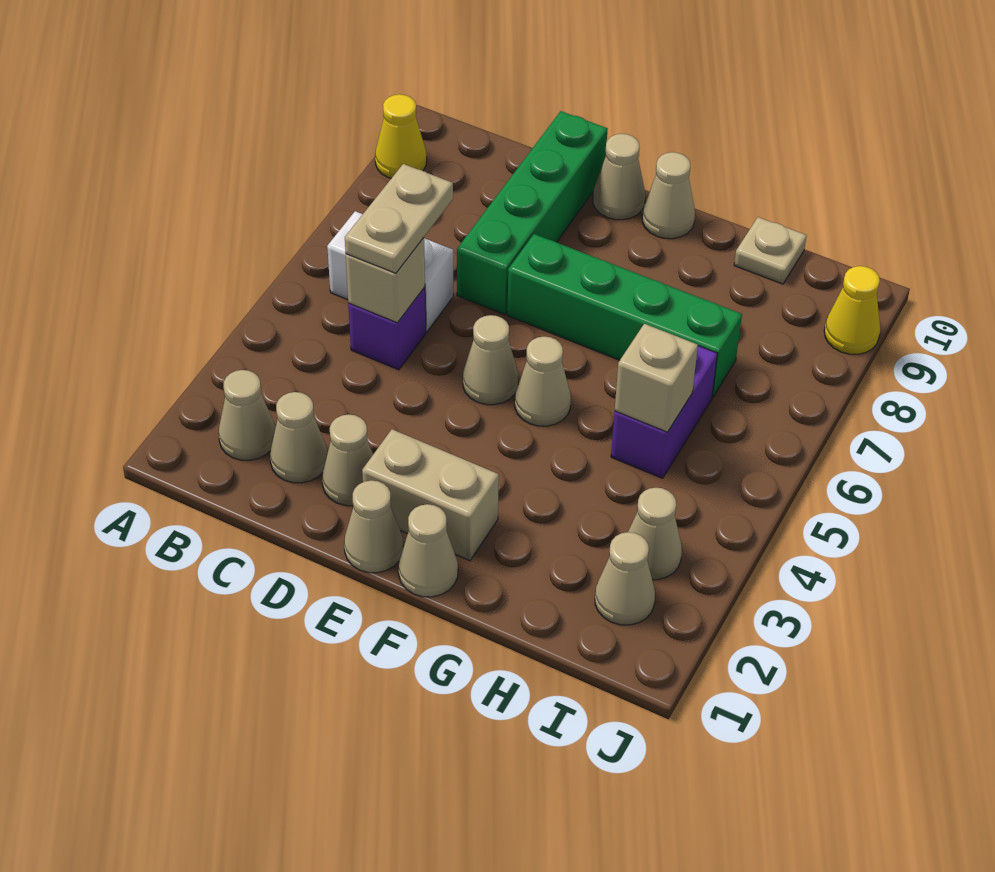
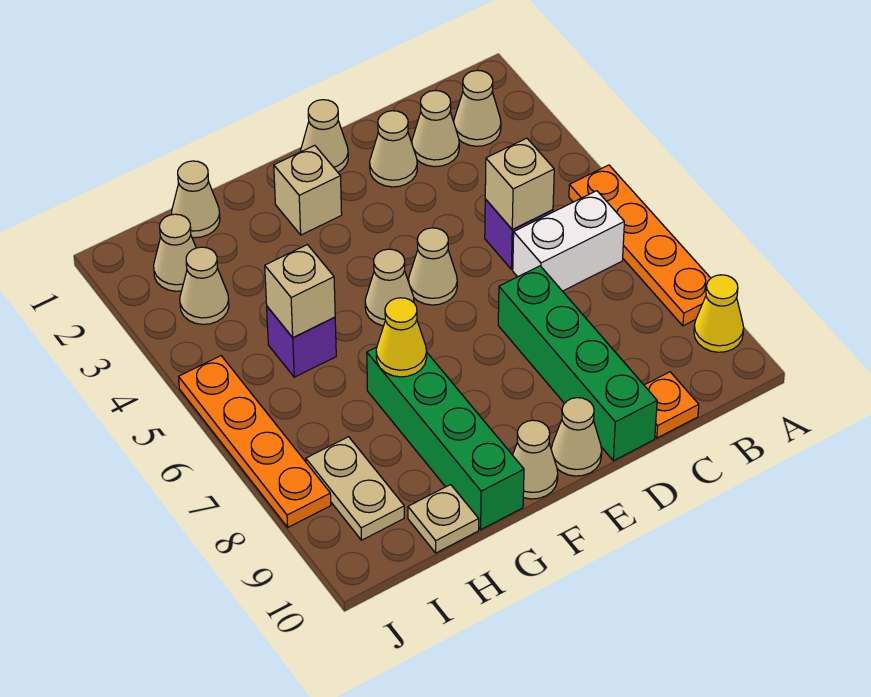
none -> orange 1x4 plate [569,165,711,326]
tan 1x2 plate [345,164,453,273] -> tan 1x2 plate moved to [306,437,404,540]
none -> orange 1x1 plate [644,372,699,438]
tan 1x2 brick [362,429,499,561] -> tan 1x1 brick [274,145,342,235]
green 1x4 brick [507,234,742,397] -> green 1x4 brick turned to [367,347,524,529]
tan 1x1 cone [399,504,458,597] -> tan 1x1 cone moved to [172,161,220,238]
purple 1x2 brick [611,346,718,478] -> purple 1x1 brick [267,307,336,377]
none -> orange 1x4 plate [179,356,331,527]
yellow 1x1 cone [824,266,880,354] -> yellow 1x1 cone moved to [376,298,427,377]

